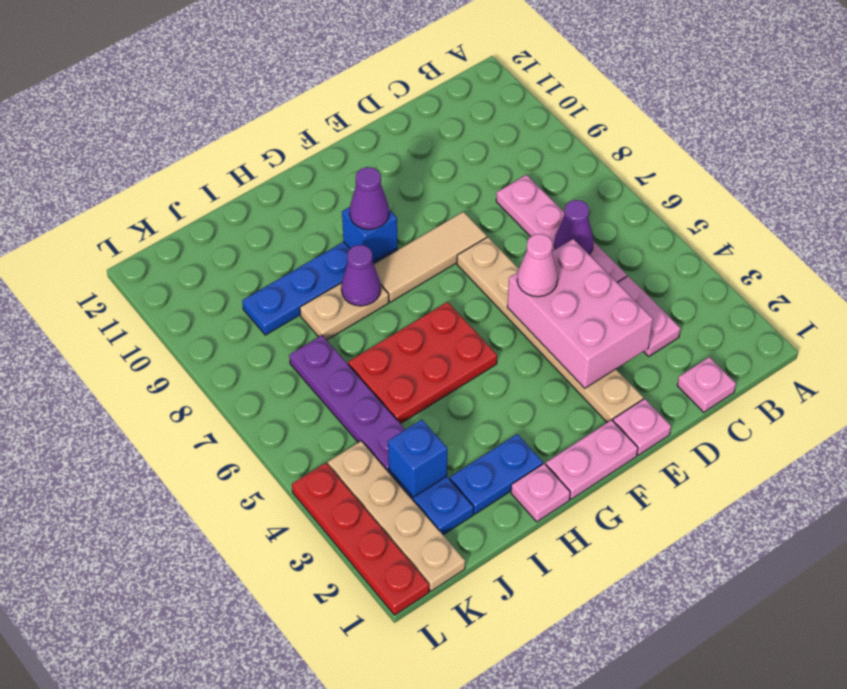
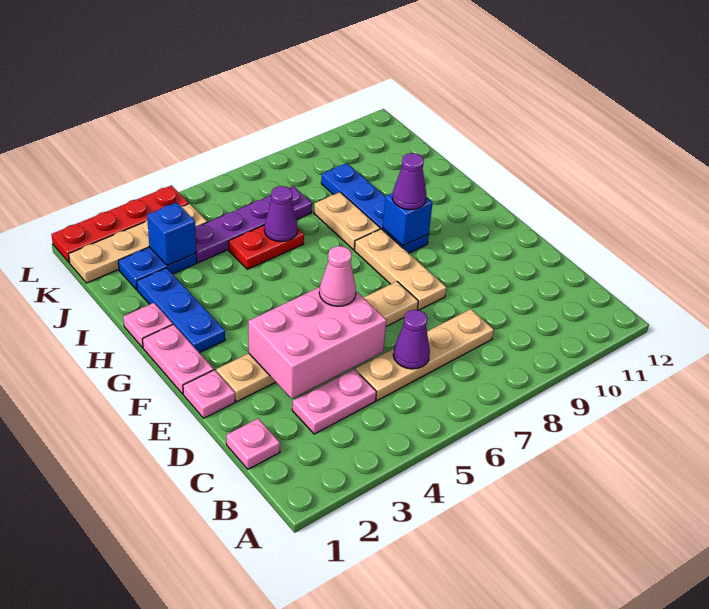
pink 1x4 plate [496,175,627,283] -> tan 1x4 plate [356,309,494,401]
tan 1x3 tile [374,212,487,302] -> tan 1x3 plate [354,229,446,310]
red 2x3 plate [348,302,497,424] -> red 1x2 plate [229,225,304,269]
blue 1x2 plate [450,434,543,514] -> blue 1x3 plate [137,268,225,353]
purple 1x1 cone [341,245,381,306] -> purple 1x1 cone moved to [264,186,298,242]

